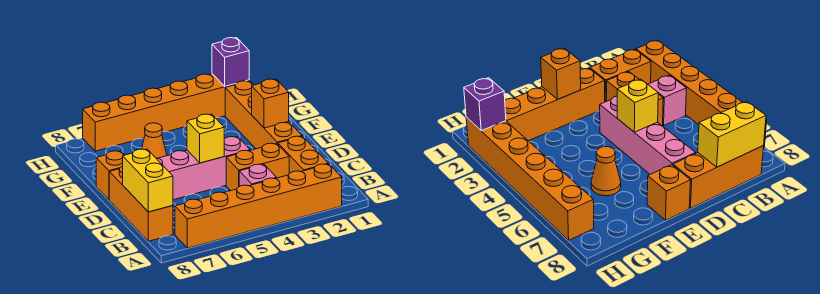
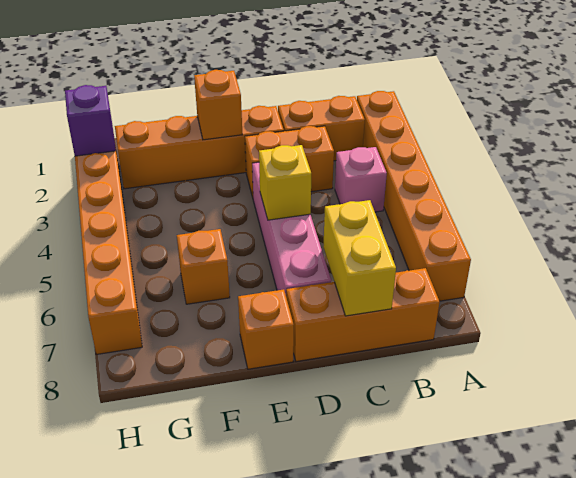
yellow 1x2 brick [123,149,173,212] -> yellow 1x2 brick turned to [323,200,396,316]
orange 1x2 brick [226,143,289,191] -> orange 1x2 brick turned to [245,126,334,197]
orange 1x1 cone [142,123,167,158] -> orange 1x1 brick [177,229,230,304]

